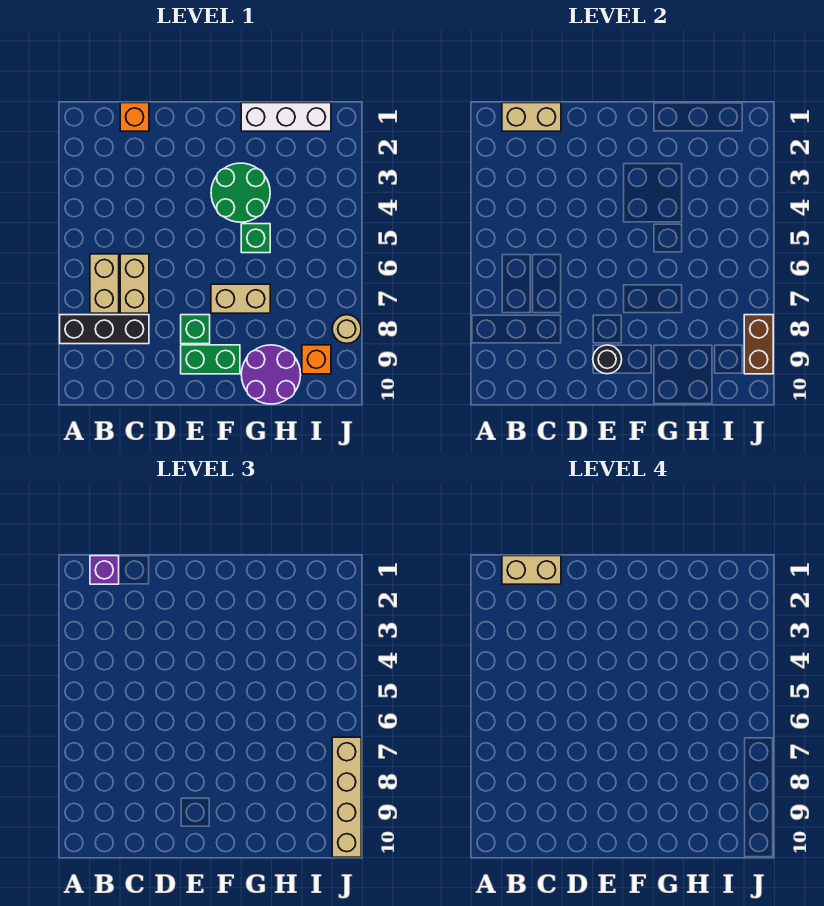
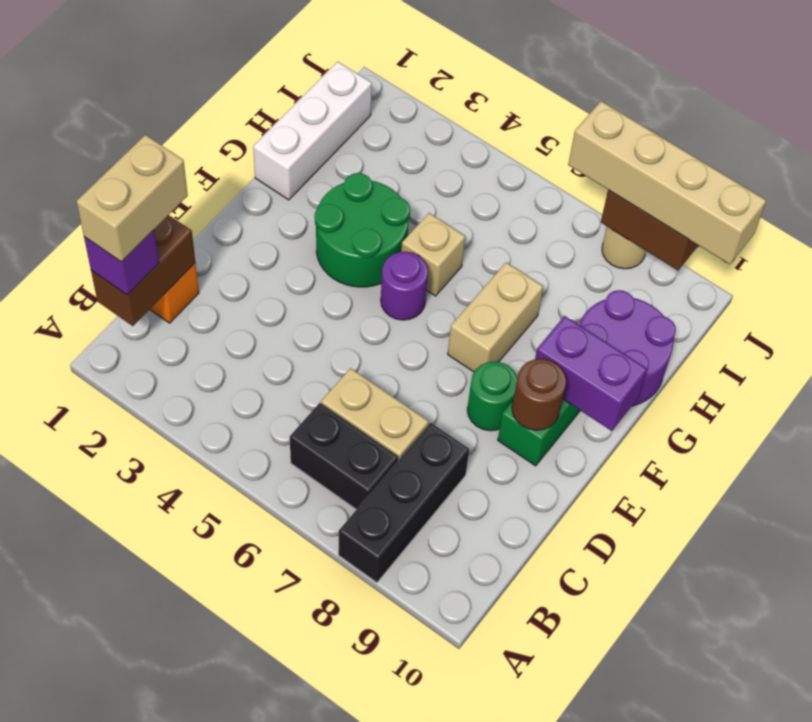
tan 1x2 brick [502,103,561,131] -> brown 1x2 brick [91,215,195,326]
tan 1x2 brick [90,254,119,313] -> black 1x2 brick [290,403,398,510]
green 1x1 brick [181,315,210,344] -> green 1x1 round brick [467,362,517,431]
black 1x1 round brick [593,345,622,374] -> brown 1x1 round brick [512,359,566,430]
none -> purple 1x1 round brick [381,252,428,320]
none -> purple 1x2 brick [535,316,647,431]
green 1x1 brick [241,224,270,253] -> tan 1x1 brick [401,213,465,296]
orange 1x1 brick [302,345,331,374] -> none

